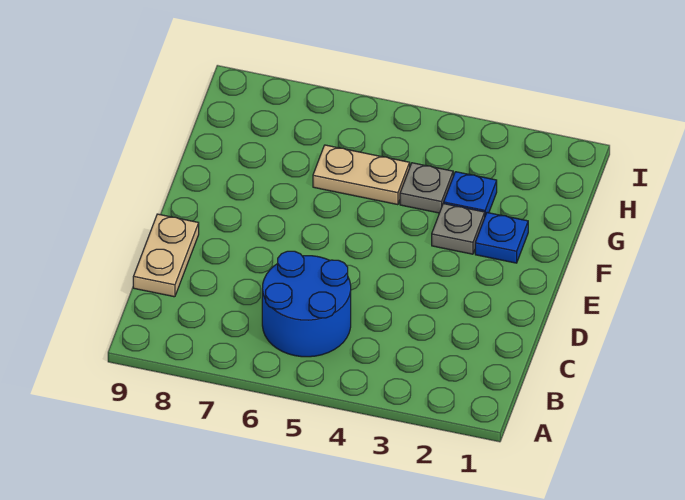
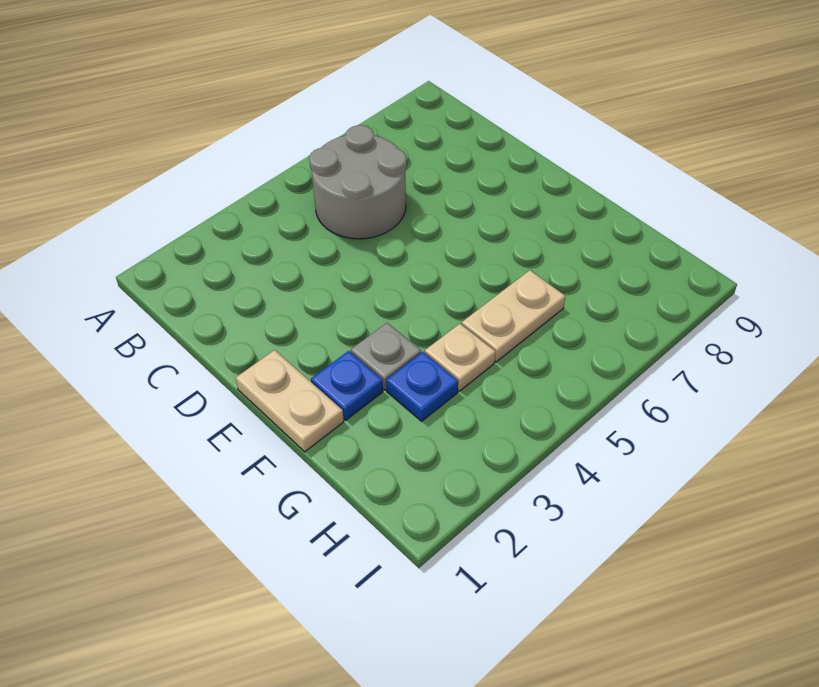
blue 2x2 round brick [262,251,351,357] -> grey 2x2 round brick [309,125,407,239]
tan 1x2 plate [133,214,199,297] -> tan 1x2 plate moved to [236,350,344,452]
grey 1x1 plate [400,163,453,213] -> tan 1x1 plate [425,324,495,391]

